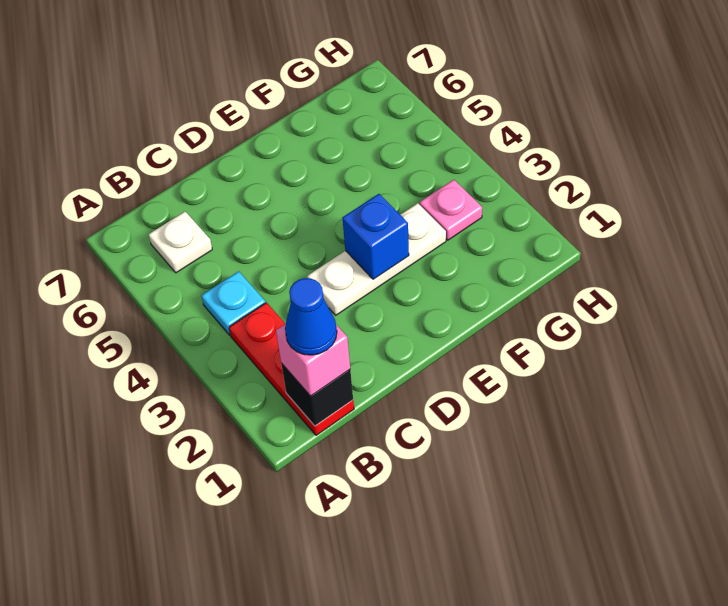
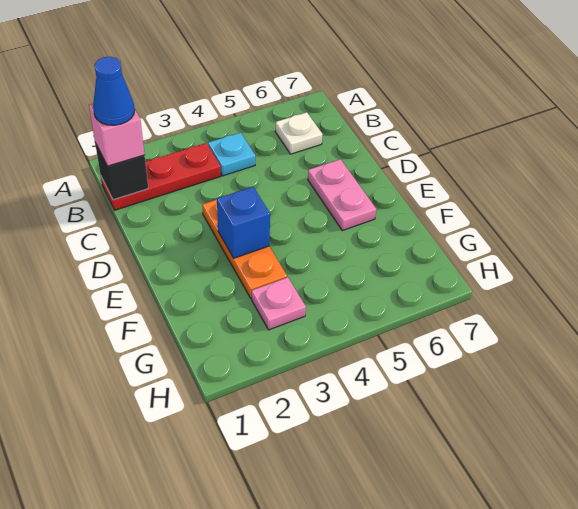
white 1x3 plate [307,203,446,315] -> orange 1x3 plate [202,200,287,298]
none -> pink 1x2 plate [308,159,376,231]

